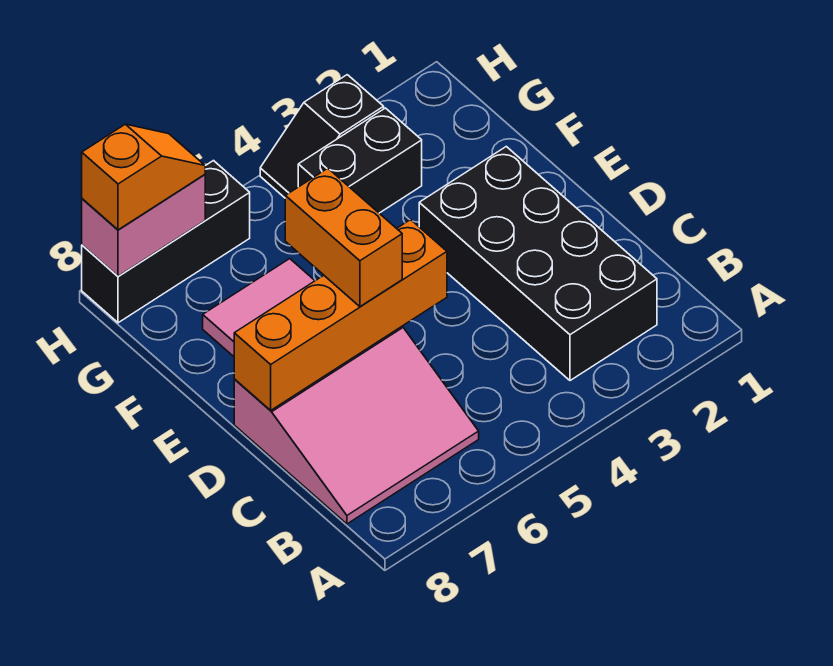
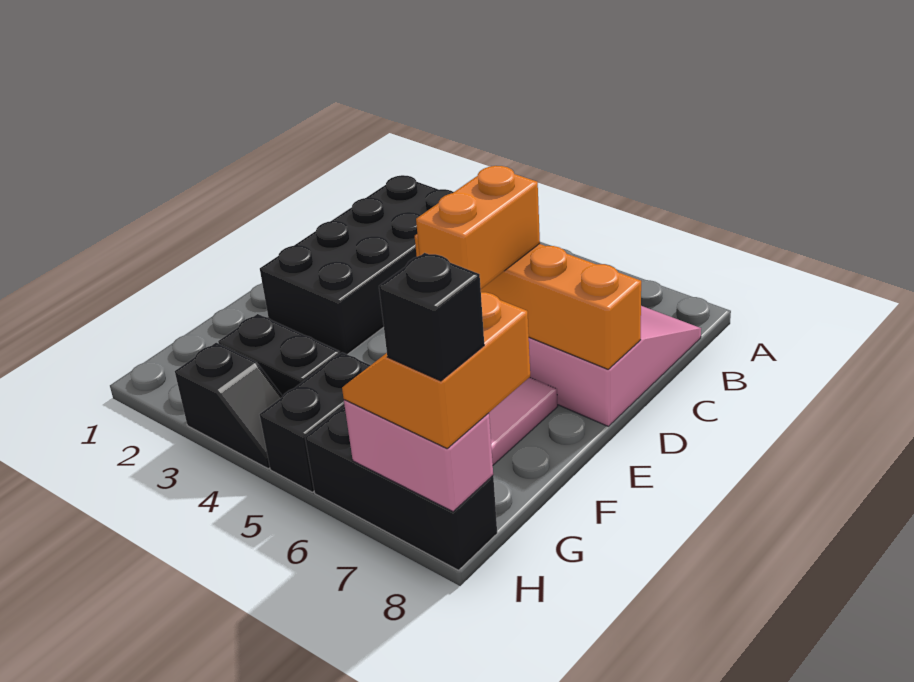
none -> black 1x2 brick [260,352,370,492]
orange 1x2 slope [82,124,205,230] -> orange 2x2 slope [342,292,530,448]
none -> black 1x1 brick [379,253,484,381]

